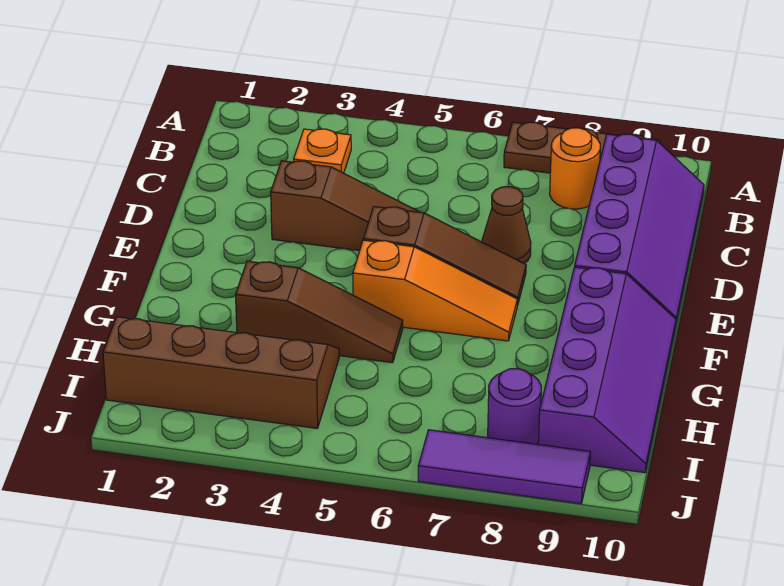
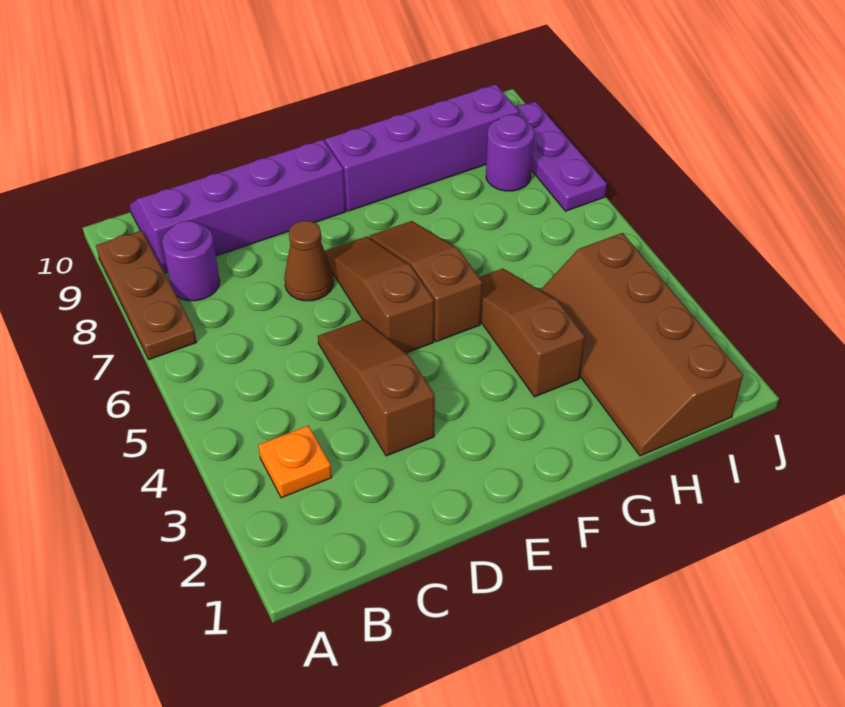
orange 1x1 round brick [550,128,600,209] -> purple 1x1 round brick [162,221,220,301]
orange 1x3 slope [353,240,517,341] -> brown 1x3 slope [369,221,482,342]
purple 1x3 tile [418,430,591,504] -> purple 1x3 plate [516,102,607,211]

